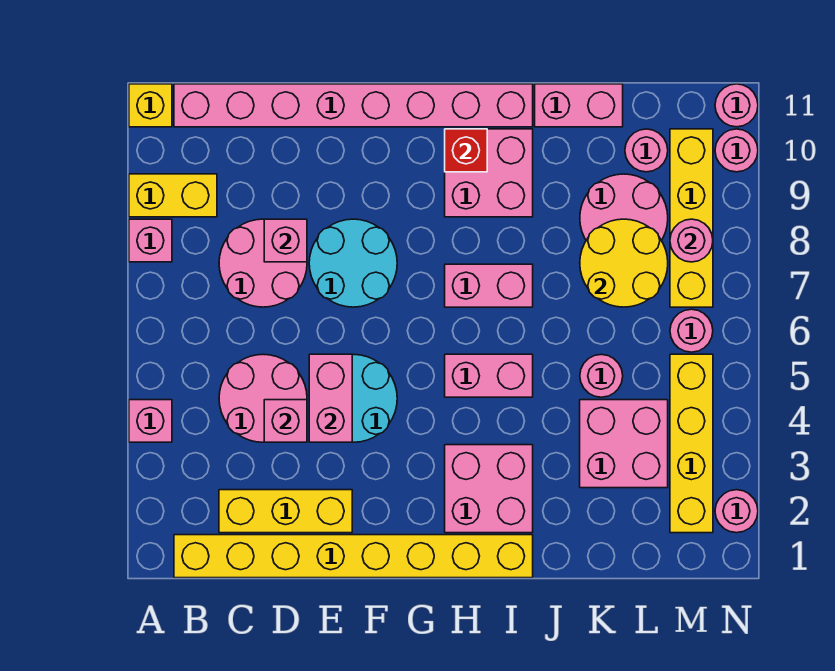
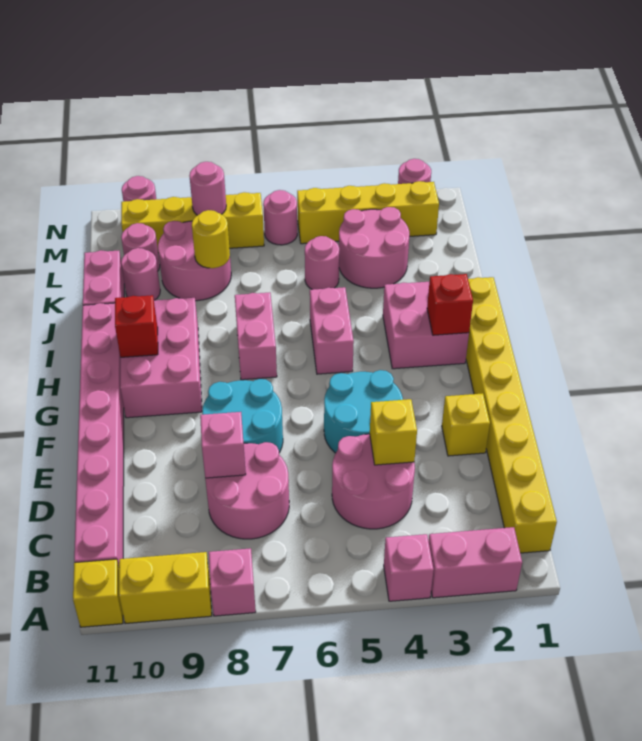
yellow 1x2 brick [129,174,217,217] -> yellow 1x2 brick turned to [119,552,212,624]
yellow 1x3 brick [219,490,352,533] -> yellow 1x1 brick [442,393,490,456]
pink 1x1 brick [264,400,307,442] -> yellow 1x1 brick [370,399,417,465]
pink 1x2 brick [309,354,352,442] -> pink 1x2 brick moved to [429,527,522,598]
none -> red 1x1 brick [427,274,473,335]
pink 2x2 brick [445,129,533,217] -> pink 2x3 brick [120,298,202,418]
pink 2x2 brick [580,400,668,488] -> pink 2x2 round brick [339,207,409,288]
yellow 2x2 round brick [580,219,668,307] -> yellow 1x1 round brick [192,210,230,268]
pink 1x1 round brick [715,84,758,127] -> pink 1x1 round brick moved to [121,248,160,300]

